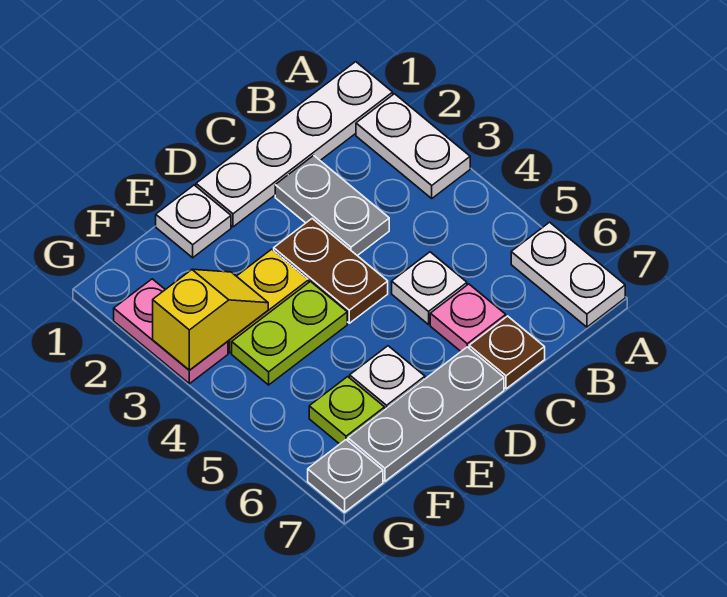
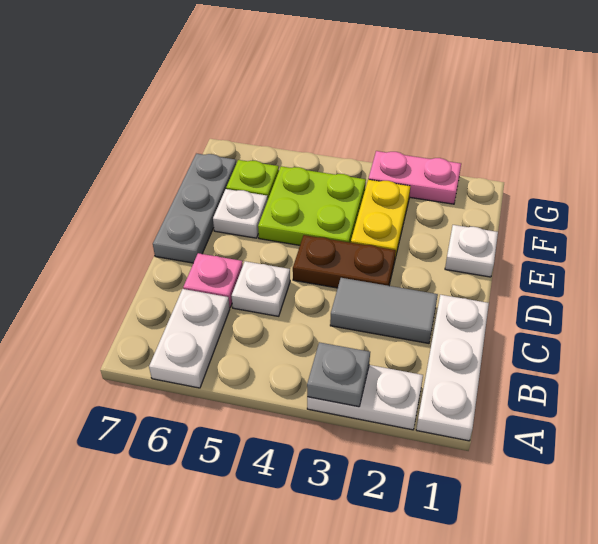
white 1x4 plate [196,62,393,227] -> white 1x3 plate [416,295,489,441]
white 1x2 plate [511,222,625,327] -> white 1x2 plate turned to [149,289,230,388]
grey 1x2 plate [275,155,389,256] -> grey 1x2 tile [330,278,438,343]
brown 1x1 plate [469,316,545,389] -> none
lime 1x2 plate [232,282,347,385] -> lime 2x2 plate [258,166,366,245]
yellow 1x2 slope [153,269,268,370] -> none
grey 1x1 plate [308,440,383,512] -> grey 1x1 plate moved to [307,342,370,407]

